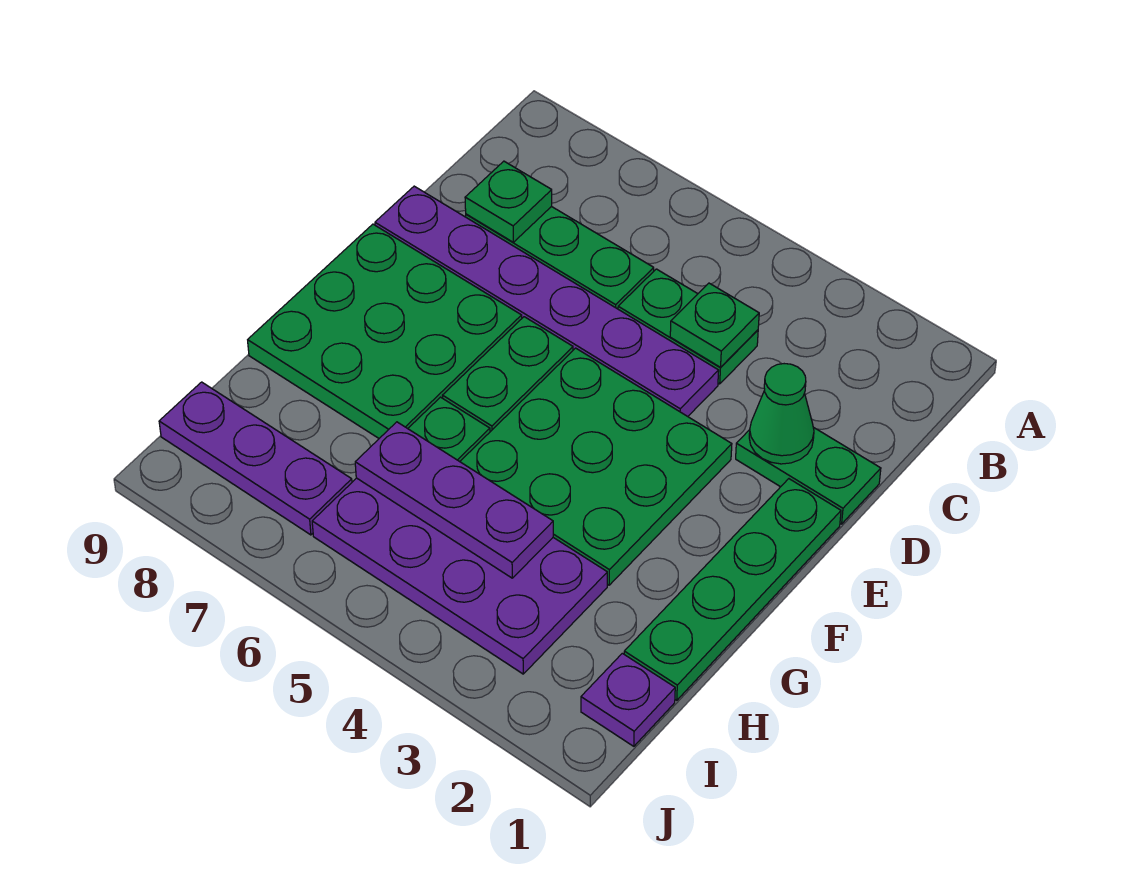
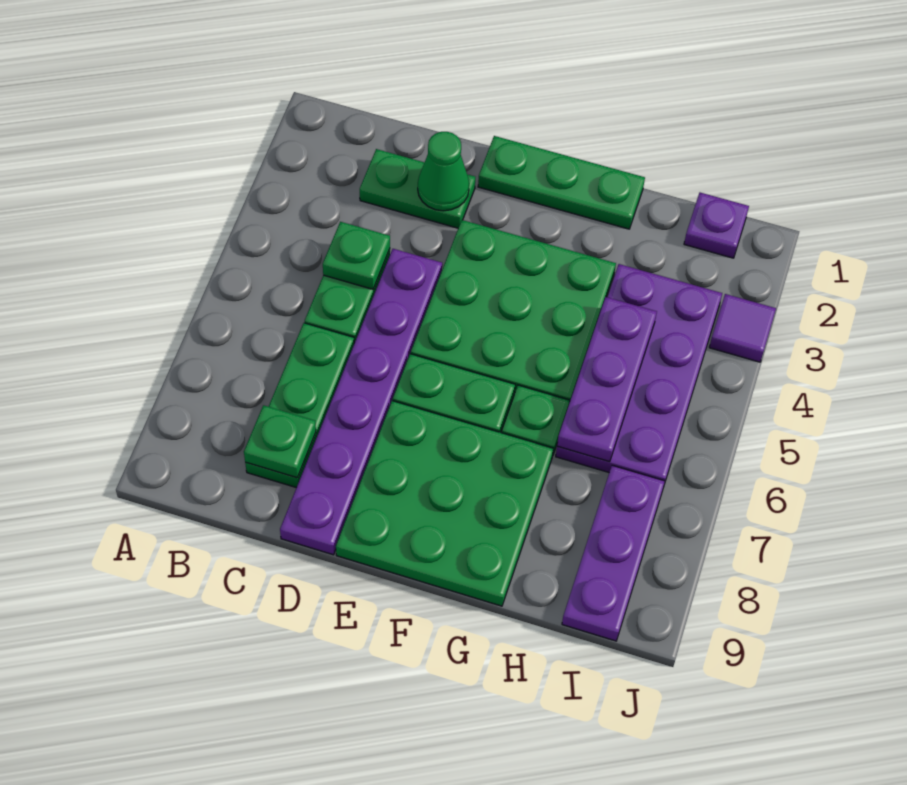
green 1x2 plate [736,427,881,524] -> green 1x2 plate turned to [360,149,475,228]
green 1x4 plate [624,479,841,700] -> green 1x3 plate [478,136,645,229]
none -> purple 1x1 tile [709,294,776,362]

